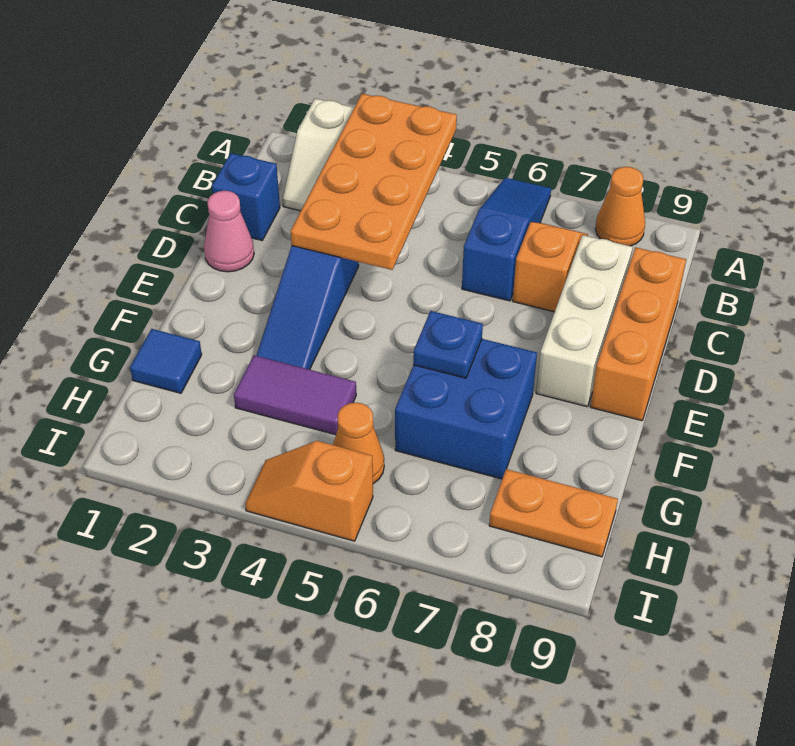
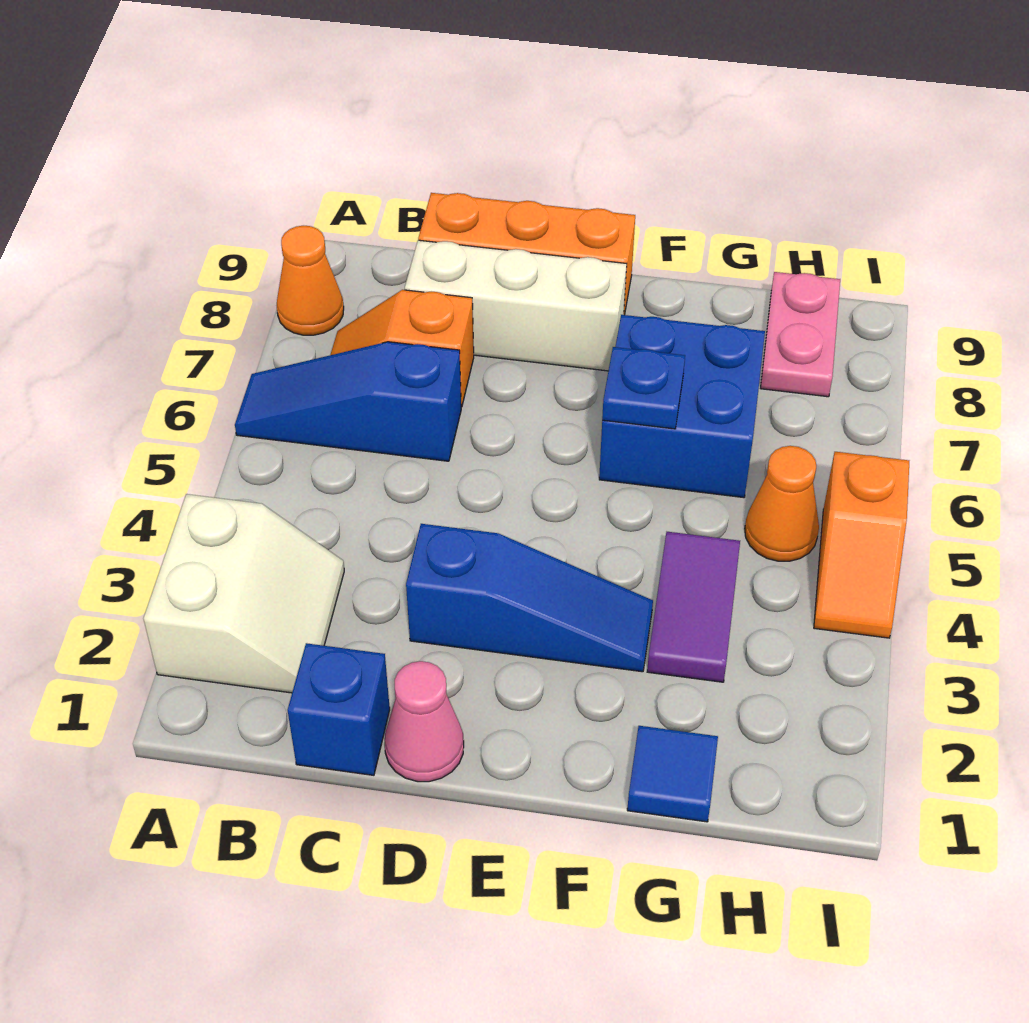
orange 2x4 plate [291,94,457,270] -> none
orange 1x2 plate [489,469,618,557] -> pink 1x2 plate [761,272,840,397]

